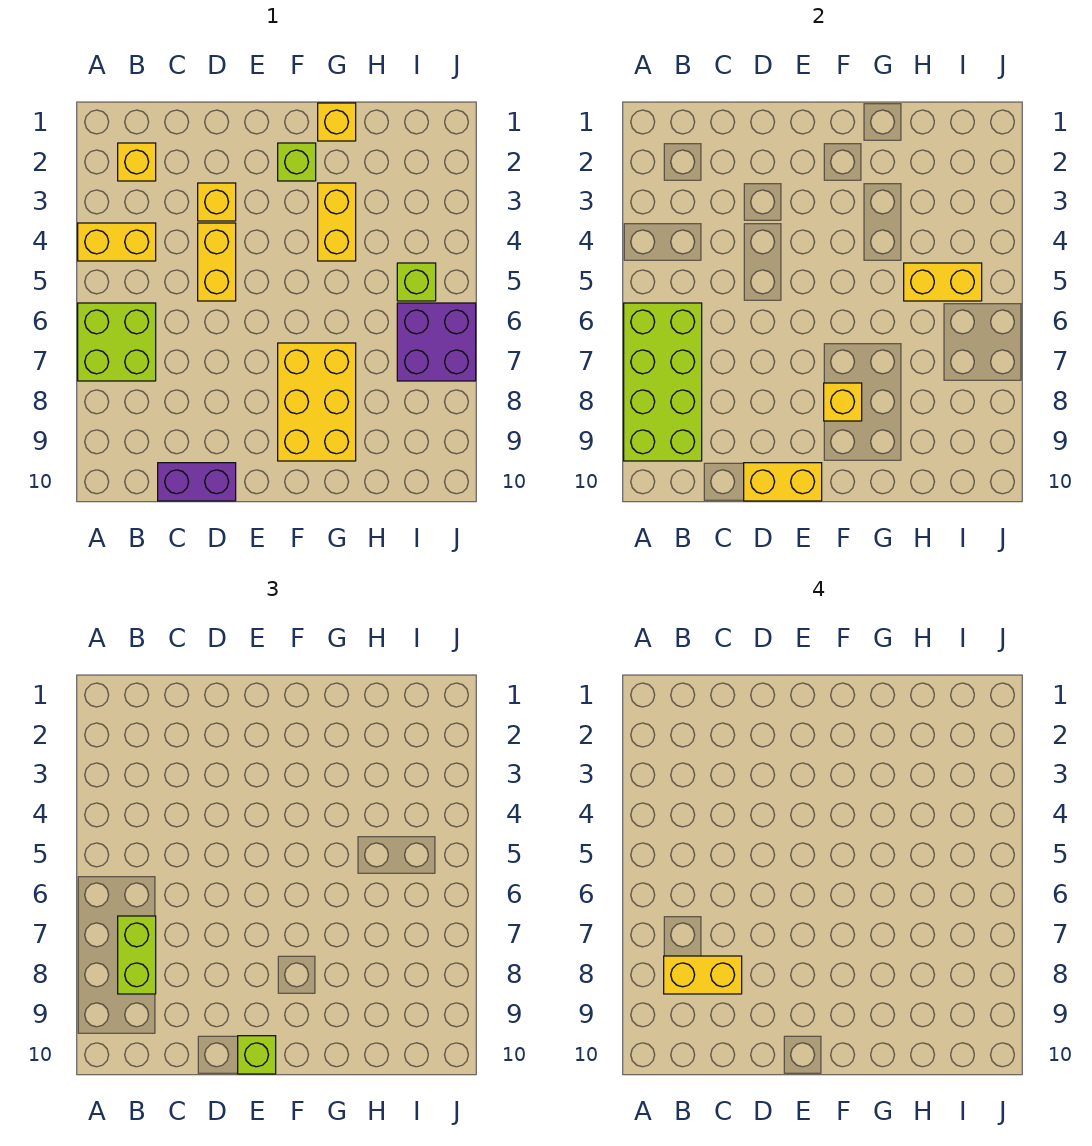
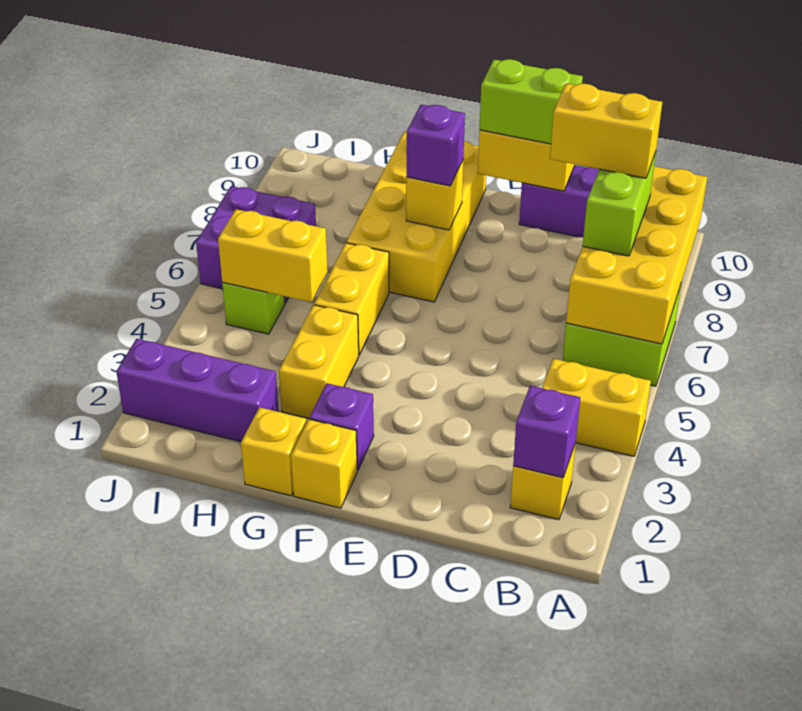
lime 2x4 brick [624,303,702,461] -> yellow 2x4 brick [566,166,707,344]
none -> purple 1x1 brick [513,386,580,478]
yellow 1x1 brick [198,183,236,221] -> yellow 1x1 brick moved to [291,419,357,508]
yellow 1x2 brick [198,223,236,301] -> yellow 1x2 brick moved to [314,243,389,355]
lime 1x1 brick [238,1036,276,1074] -> lime 1x2 brick [479,59,583,144]
lime 1x1 brick [278,143,316,181] -> purple 1x1 brick [310,383,374,470]
yellow 2x3 brick [278,343,356,461] -> yellow 2x4 brick [347,132,486,302]
none -> purple 1x1 brick [407,105,465,186]
none -> purple 1x3 brick [116,339,279,442]

